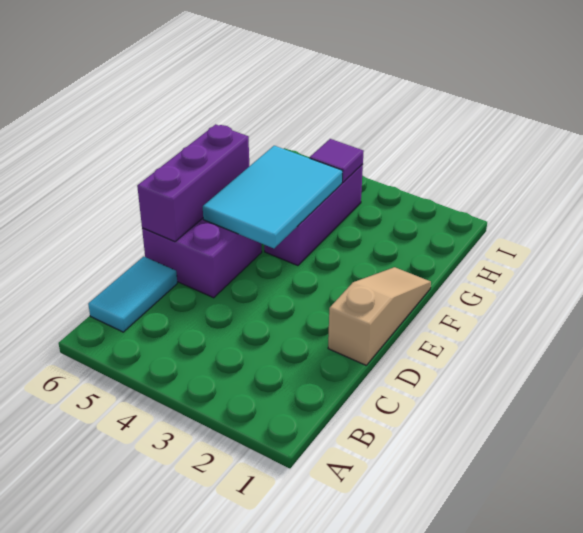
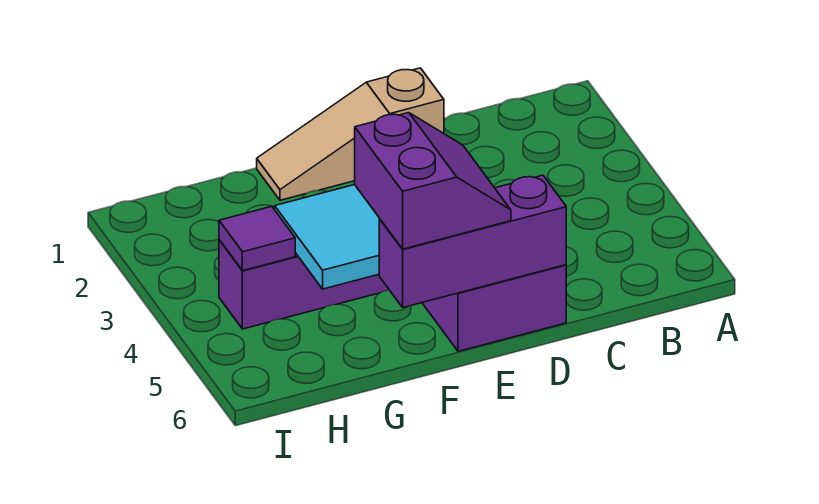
cyan 1x2 tile [88,257,177,332] -> none
none -> purple 2x2 slope [355,113,511,249]

